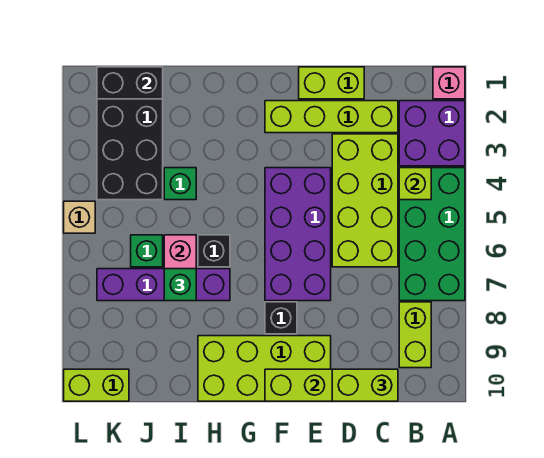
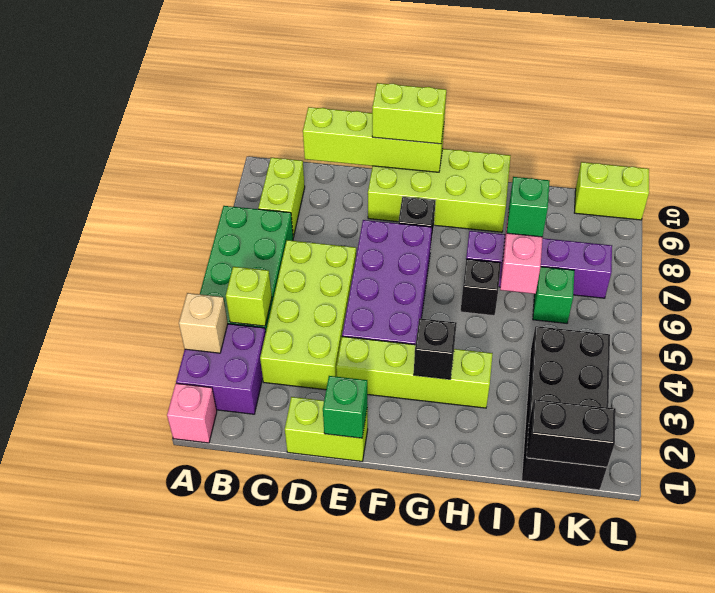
lime 1x4 brick [265,101,398,133] -> lime 1x4 brick moved to [336,337,493,408]
lime 1x2 brick [332,369,398,401] -> lime 1x2 brick moved to [372,83,446,144]
none -> black 1x1 brick [414,318,457,379]
green 1x1 brick [164,168,196,200] -> green 1x1 brick moved to [323,376,368,438]
tan 1x1 brick [64,201,95,233] -> tan 1x1 brick moved to [179,293,228,353]

